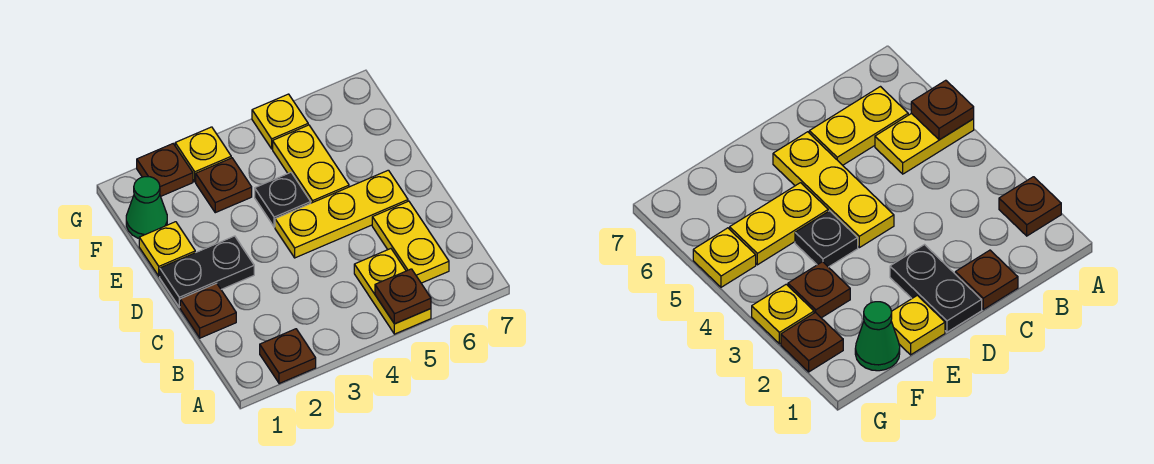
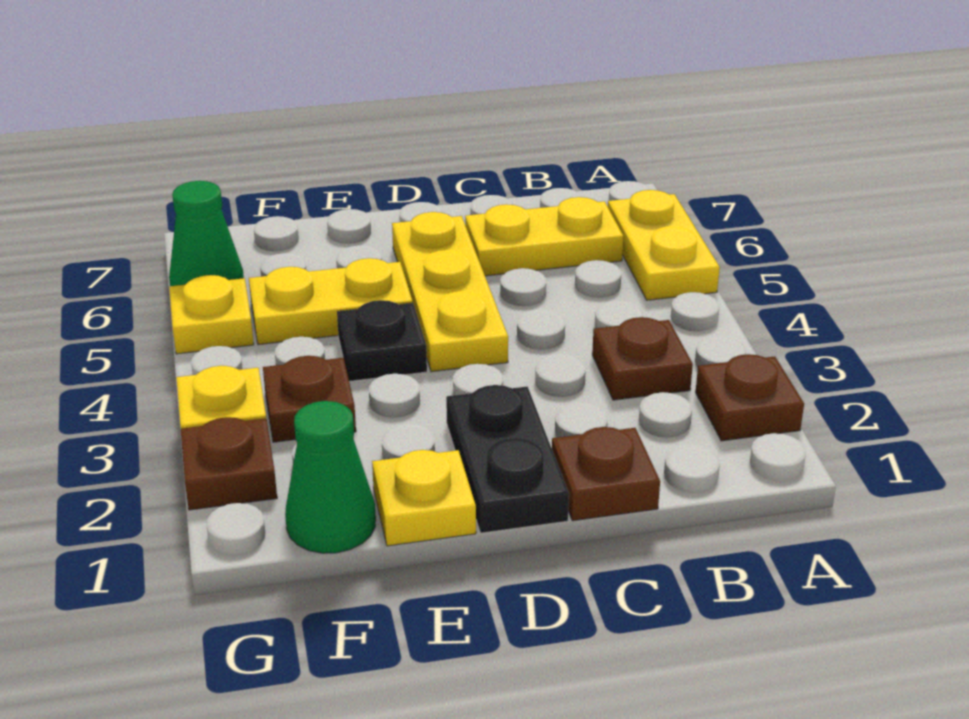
yellow 1x2 plate [354,249,431,334] -> yellow 1x2 plate turned to [608,190,720,300]
brown 1x1 plate [375,269,431,324] -> brown 1x1 plate moved to [592,317,693,400]
none -> green 1x1 cone [169,181,244,286]

